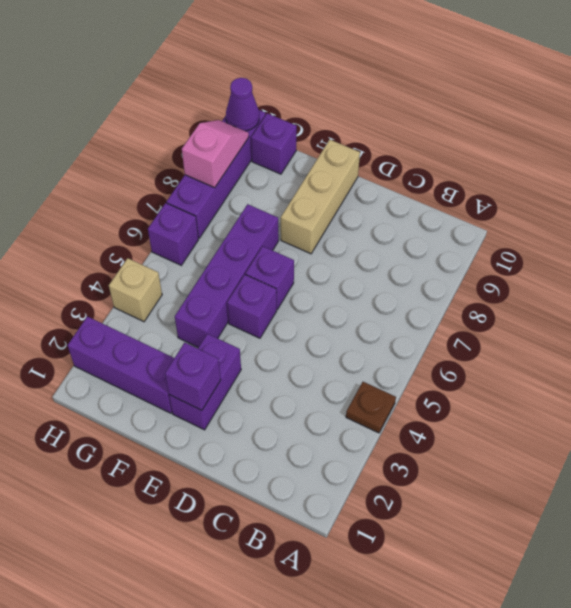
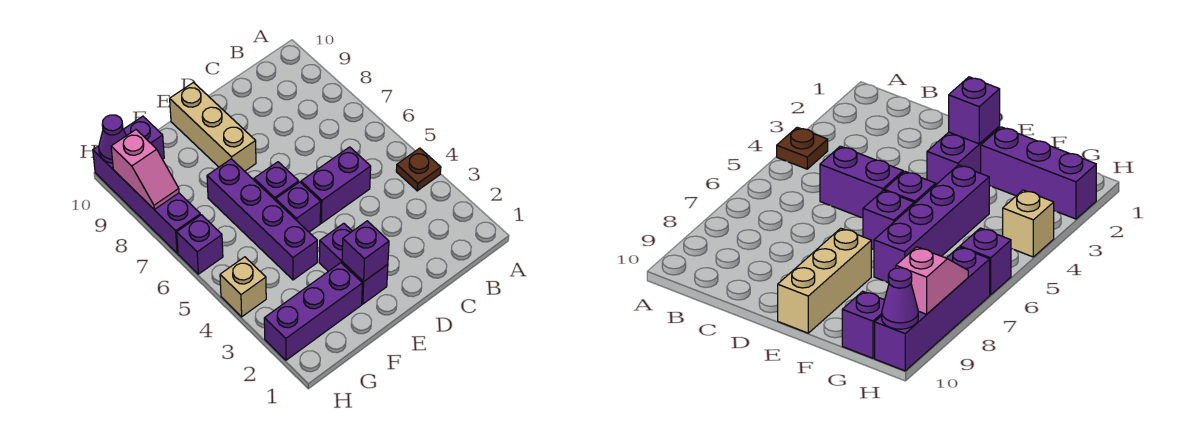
none -> purple 1x2 brick [301,147,371,223]
pink 1x2 slope [182,120,249,188] -> pink 1x2 slope turned to [111,130,179,210]

